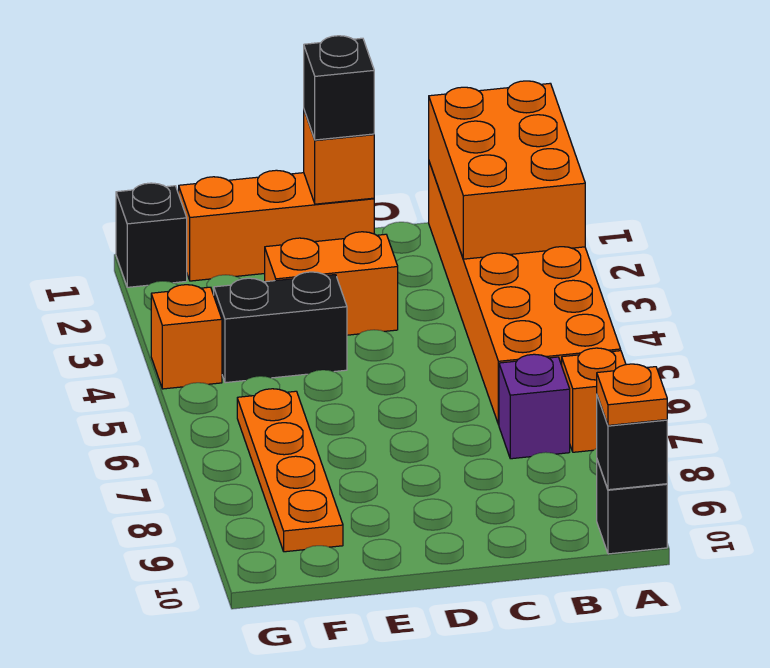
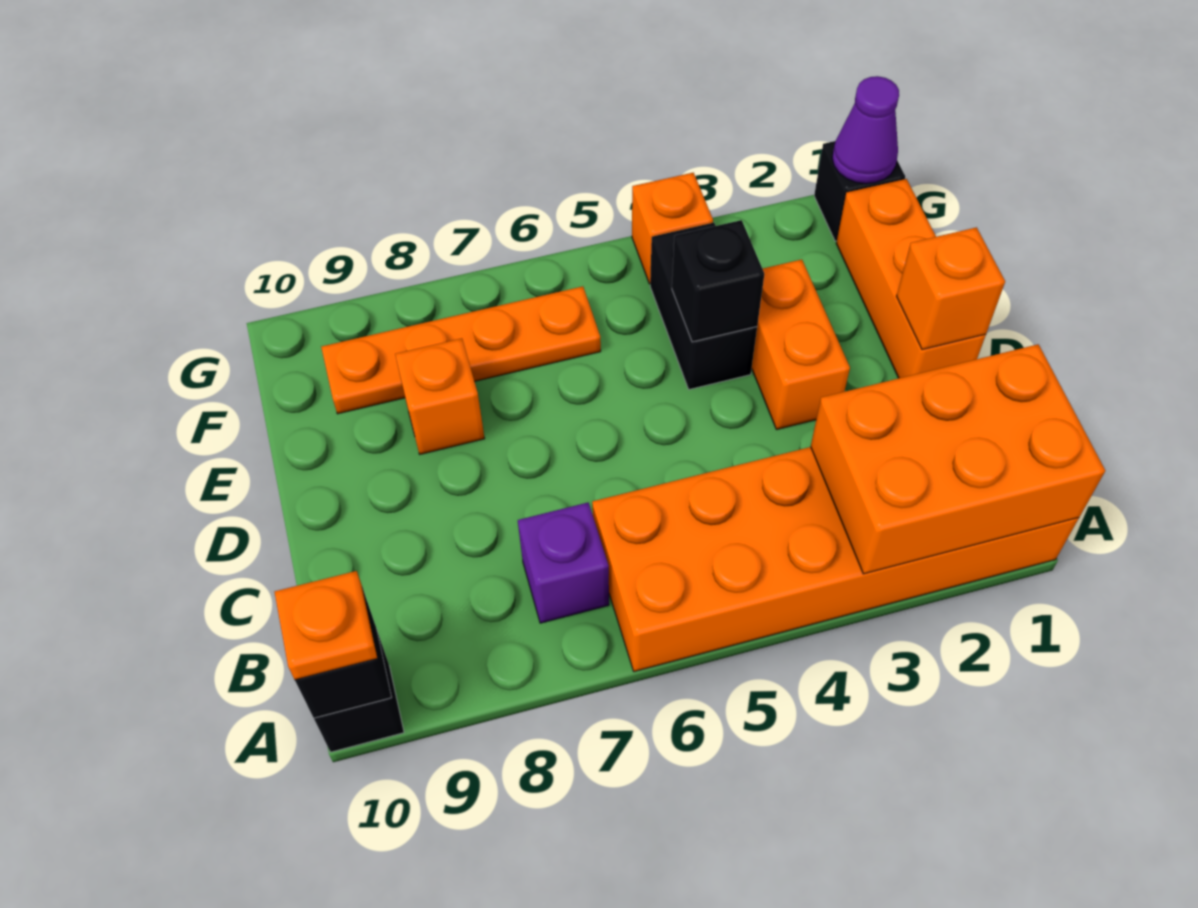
orange 1x1 brick [562,348,626,452] -> orange 1x1 brick moved to [395,338,485,454]
black 1x1 brick [304,36,374,140] -> black 1x1 brick moved to [672,220,764,342]
none -> purple 1x1 cone [832,76,899,184]

